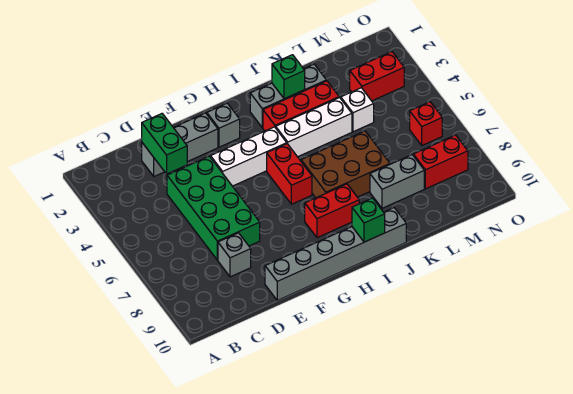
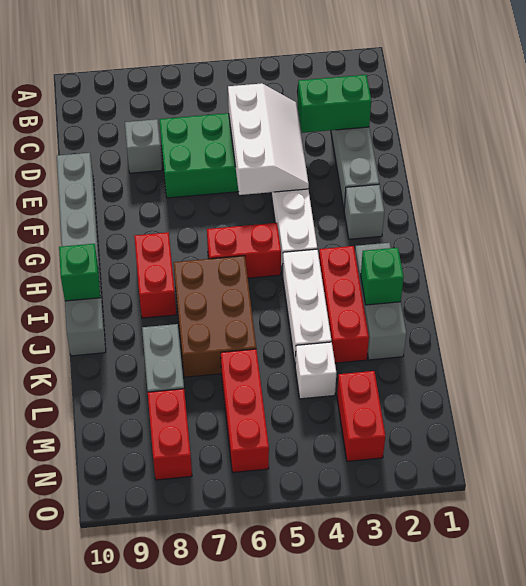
none -> white 2x3 slope [228,83,309,195]
red 1x1 brick [410,102,442,145] -> red 1x3 brick [221,349,269,472]

